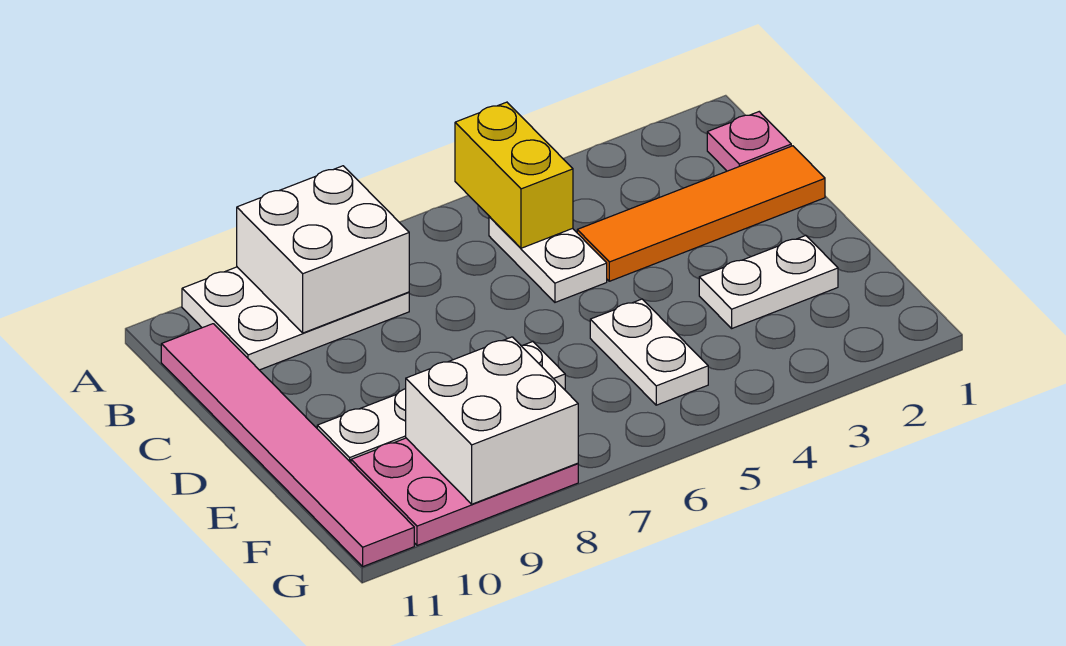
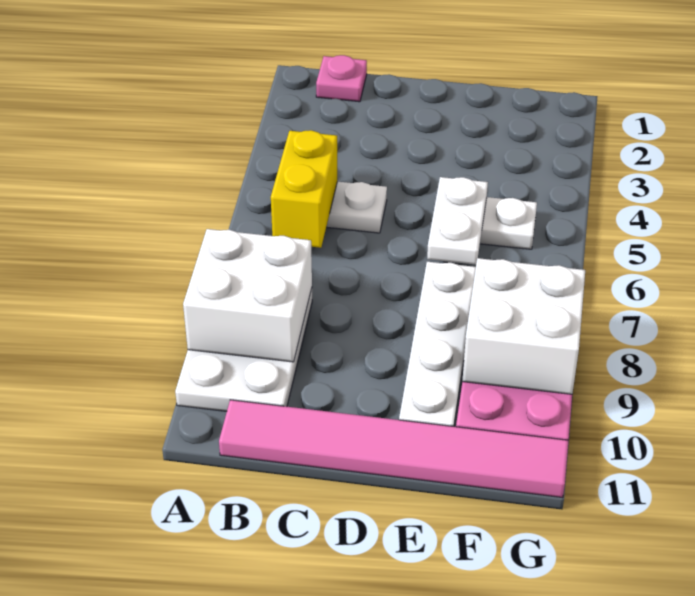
yellow 1x2 brick [455,102,573,248] -> yellow 1x2 brick turned to [271,130,337,248]
orange 1x4 tile [577,146,825,281] -> none
white 1x2 plate [699,235,838,328] -> white 1x2 plate moved to [427,177,488,265]

